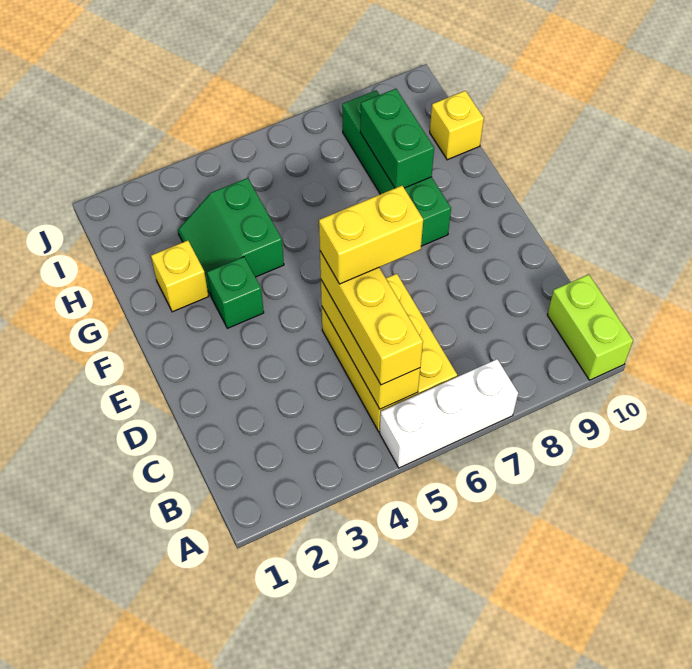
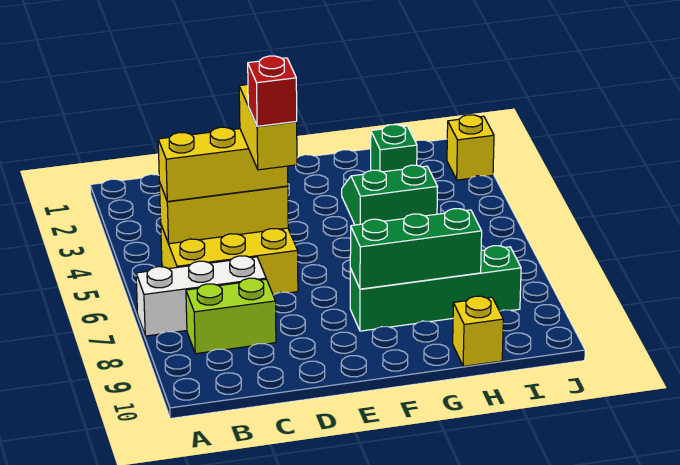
white 1x3 brick [380,359,518,468] -> white 1x3 brick turned to [136,256,266,336]
lime 1x2 brick [547,274,633,380] -> lime 1x2 brick moved to [186,278,276,354]
none -> red 1x1 brick [248,56,297,126]
green 1x1 brick [207,257,264,328] -> green 1x1 brick moved to [371,125,417,172]
yellow 1x1 brick [151,240,209,312] -> yellow 1x1 brick moved to [447,115,494,180]
green 1x2 brick [360,89,434,188] -> green 1x3 brick [350,209,482,289]

